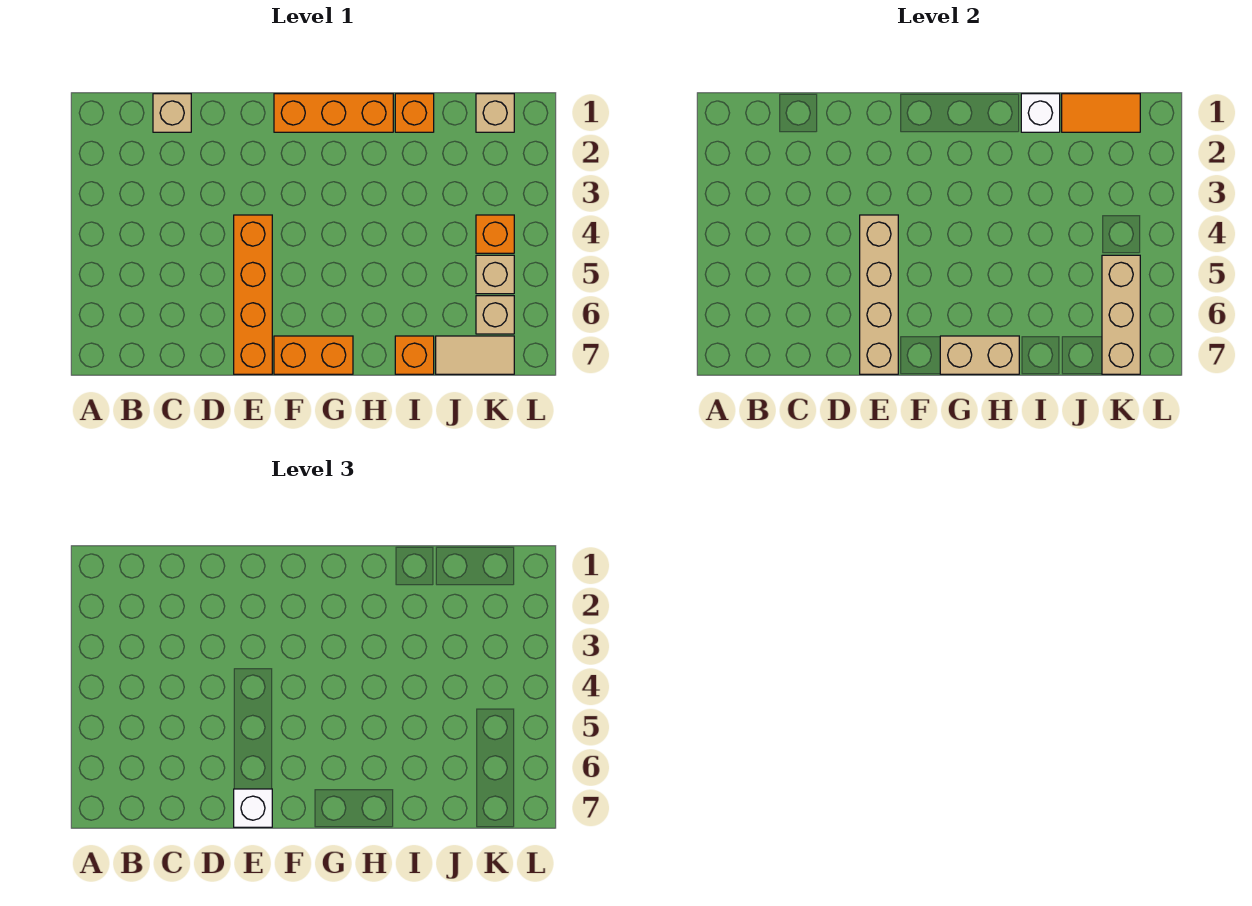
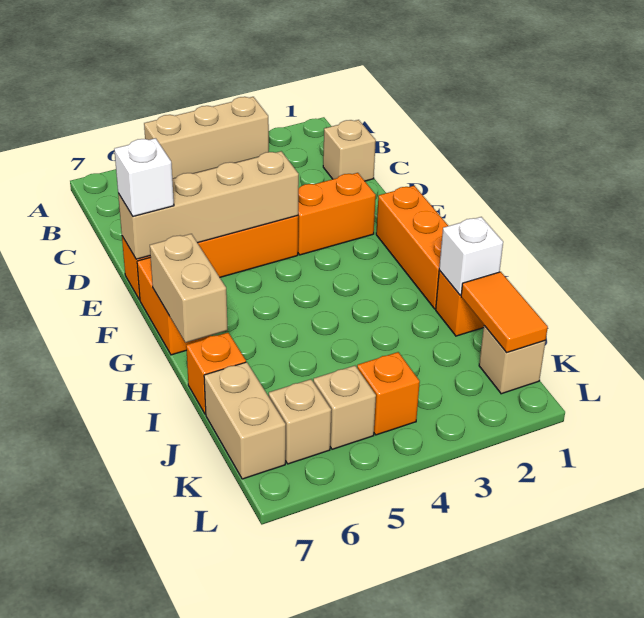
none -> orange 1x2 brick [298,173,376,255]
tan 1x2 tile [436,336,514,374] -> tan 1x2 brick [204,362,286,479]
tan 1x3 brick [1102,255,1140,374] -> tan 1x3 brick moved to [144,97,269,179]

